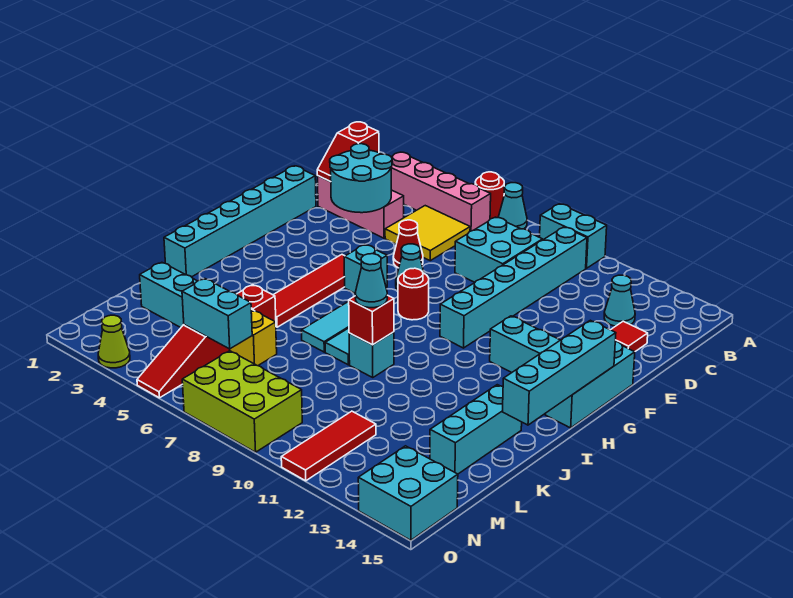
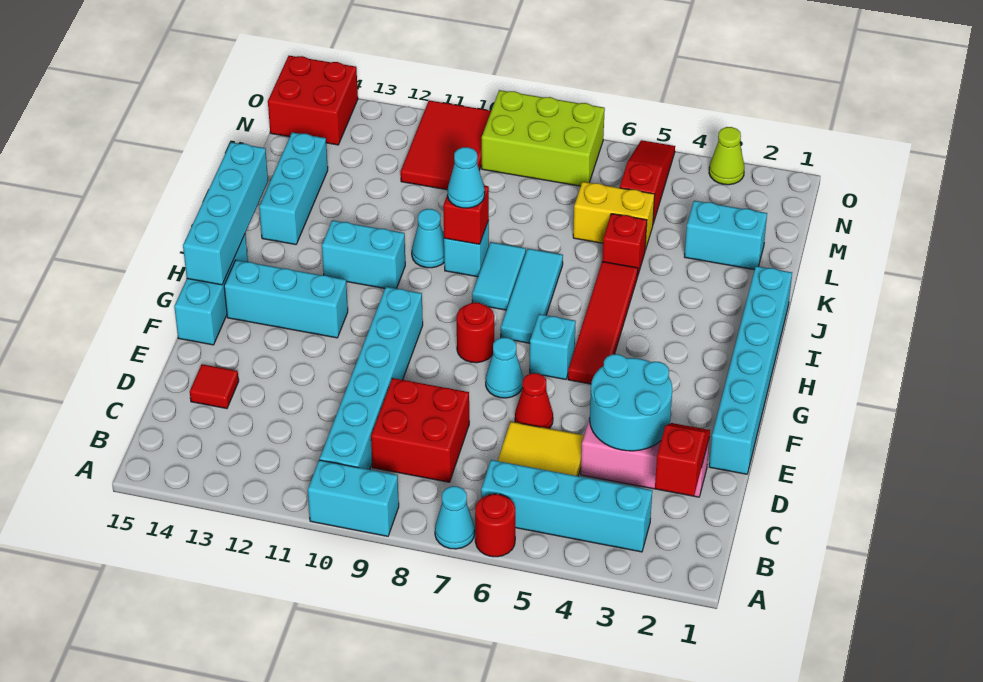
pink 1x4 brick [391,152,491,231] -> cyan 1x4 brick [481,460,652,552]
cyan 2x2 brick [455,217,543,282] -> red 2x2 brick [371,378,469,482]
cyan 1x1 cone [604,275,635,326] -> cyan 1x1 cone moved to [412,209,444,268]
cyan 1x2 brick [182,279,252,349] -> cyan 1x2 brick moved to [322,220,405,289]
red 1x3 tile [281,411,376,481] -> red 2x3 tile [401,100,491,190]
cyan 2x2 brick [358,446,458,540] -> red 2x2 brick [268,56,358,145]

